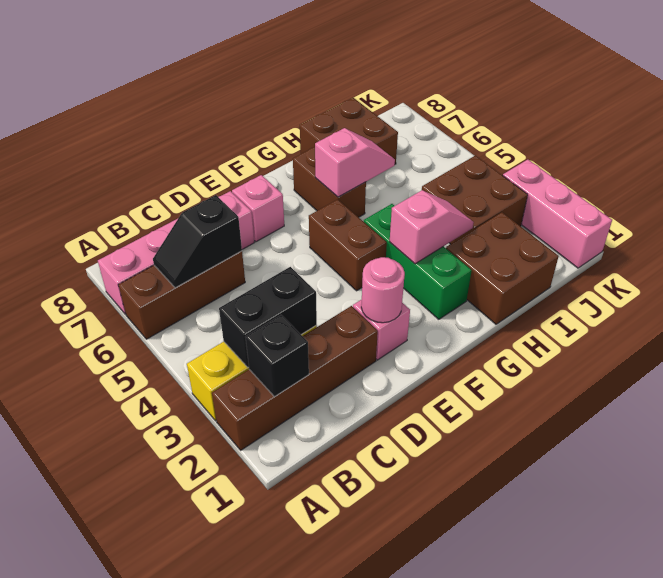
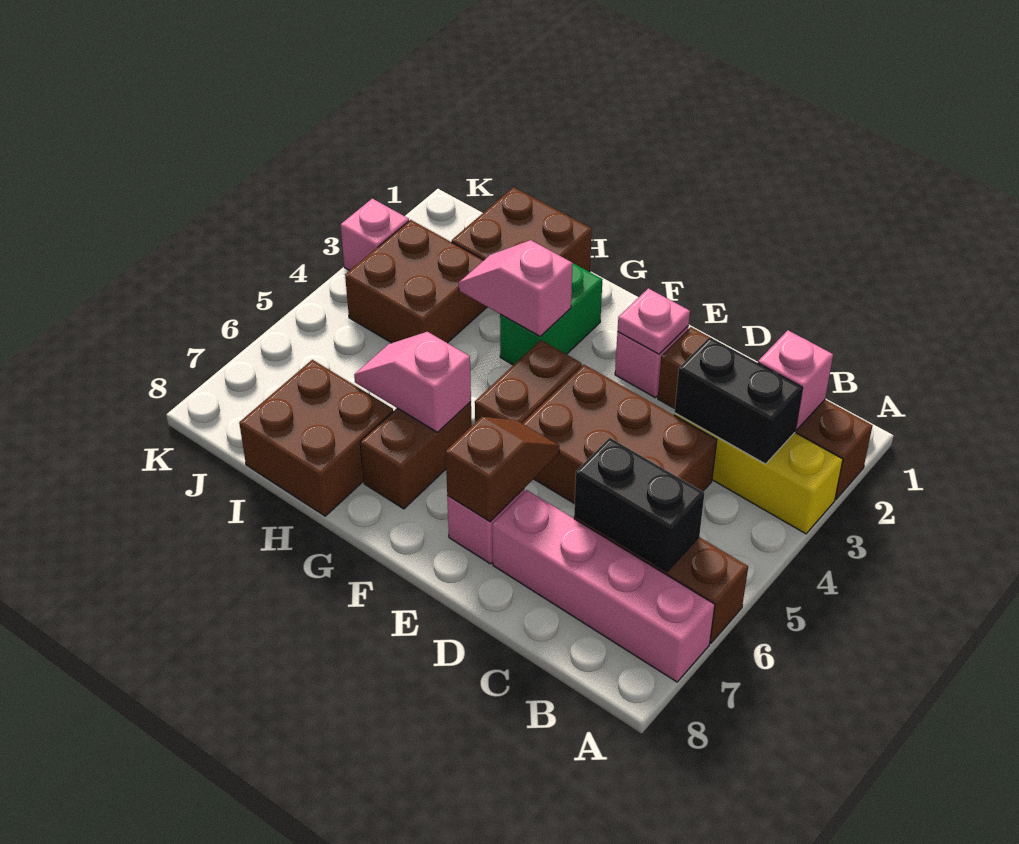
black 1x1 brick [245,315,309,397] -> pink 1x1 brick [758,330,833,430]
black 1x2 slope [153,195,242,288] -> black 1x2 brick [574,438,705,572]
none -> brown 2x3 brick [523,365,717,504]
pink 1x1 round brick [361,257,405,323] -> pink 1x1 plate [618,288,690,354]
none -> brown 1x2 slope [446,417,559,522]
green 1x3 brick [364,204,472,319] -> green 1x2 brick [500,263,603,365]
pink 1x3 brick [503,160,612,268] -> pink 1x1 brick [341,198,409,271]

